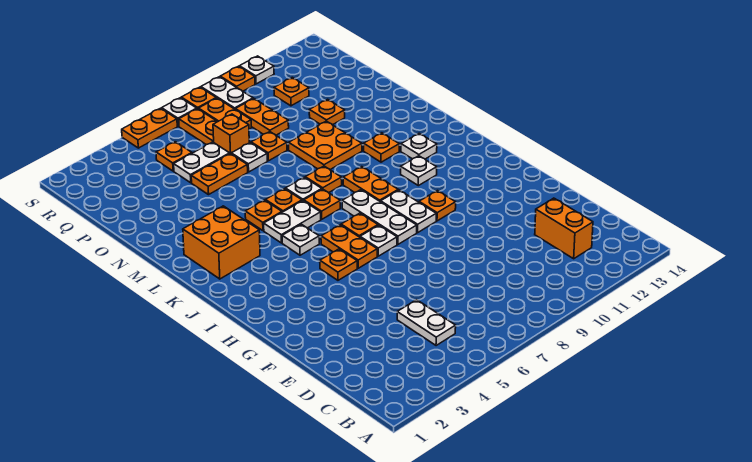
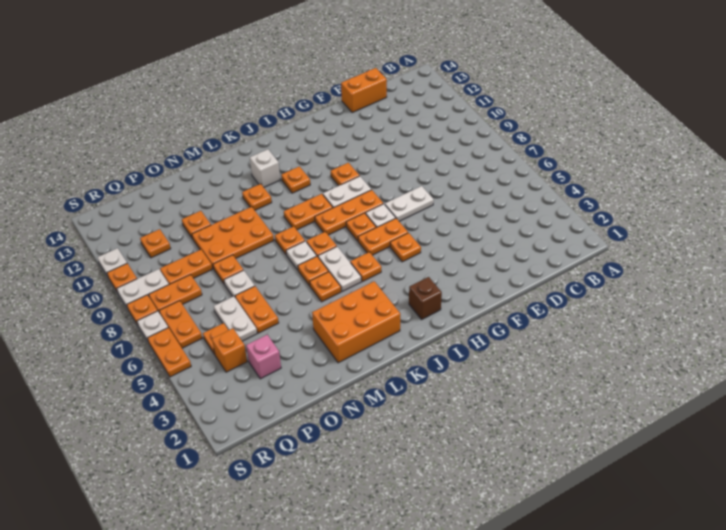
white 1x2 plate [397,300,456,346] -> white 1x2 plate moved to [385,186,434,221]
orange 1x2 brick [535,198,593,259] -> orange 1x2 brick moved to [341,68,387,113]
white 1x3 plate [342,190,417,244] -> orange 1x3 plate [315,190,383,235]
none -> brown 1x1 brick [409,277,442,319]
white 1x1 plate [282,224,319,255] -> orange 1x1 plate [350,252,381,282]
white 1x1 plate [401,156,437,186] -> orange 1x1 plate [281,166,310,193]
orange 2x2 brick [183,206,260,279] -> orange 2x3 brick [312,281,400,363]
white 1x1 plate [401,133,437,159] -> white 1x1 brick [250,149,280,187]
orange 2x2 plate [289,121,362,169] -> orange 2x3 plate [192,207,274,269]
none -> pink 1x1 brick [246,335,281,379]
orange 1x1 brick [213,114,249,154] -> orange 1x1 brick moved to [212,329,247,372]
orange 1x2 plate [179,109,217,145] -> orange 1x2 plate turned to [159,301,202,348]

